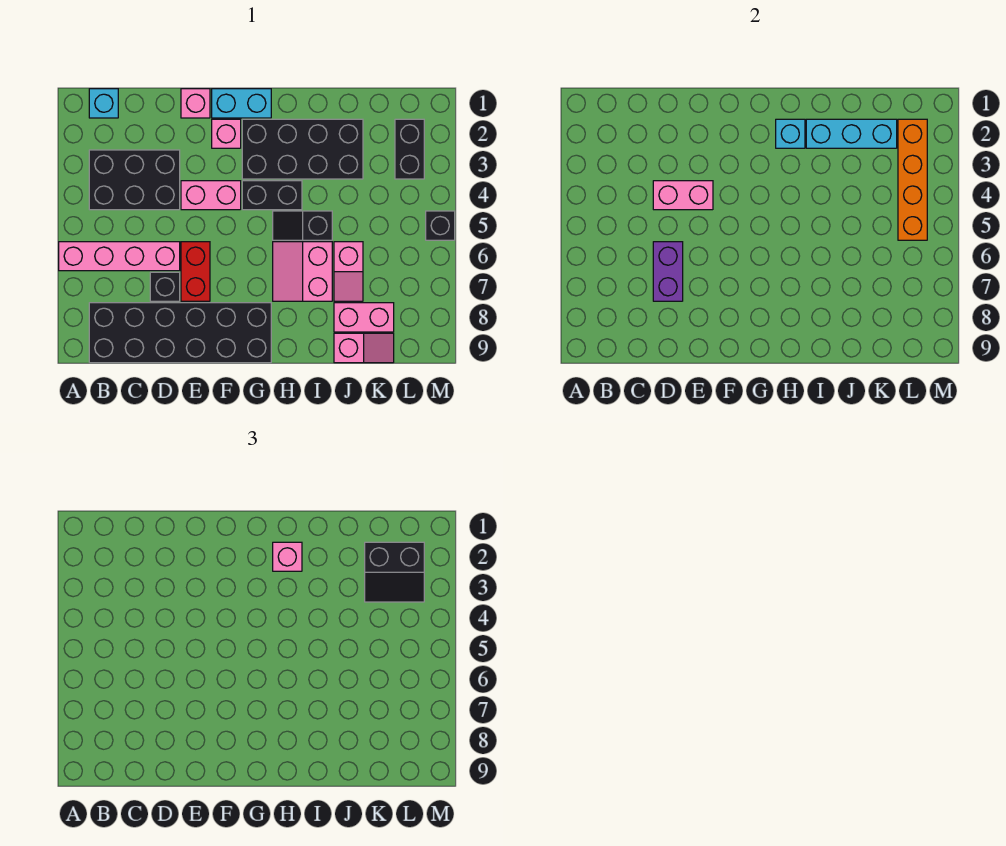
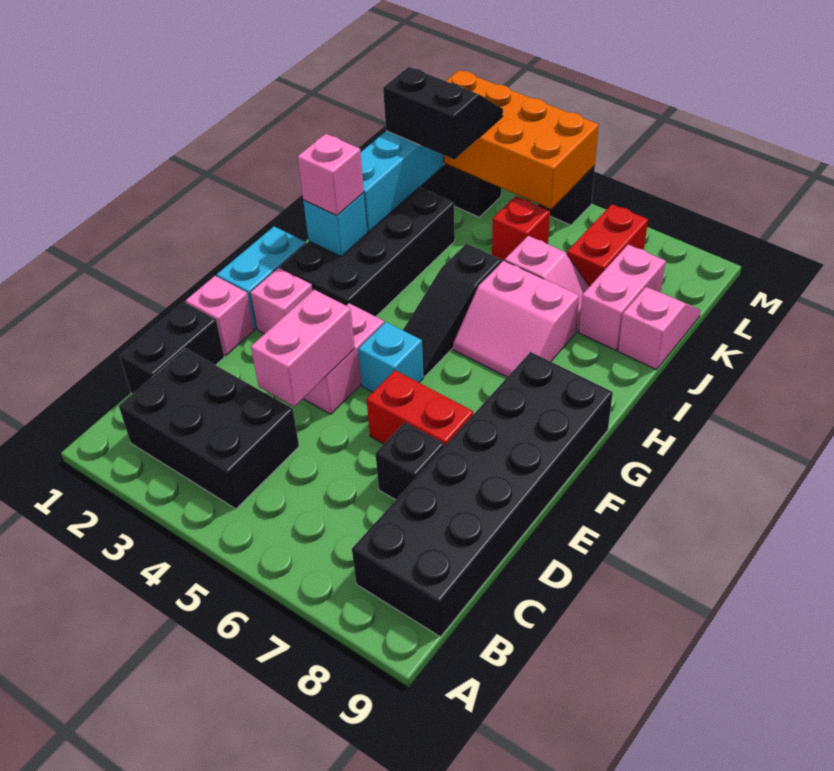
pink 1x4 brick [59,242,180,271] -> none
cyan 1x1 brick [89,89,118,118] -> cyan 1x1 brick moved to [358,322,424,392]
black 2x3 brick [89,150,180,210] -> black 2x3 brick turned to [119,348,299,509]
purple 1x2 brick [653,242,683,301] -> none
black 1x2 brick [242,181,302,210] -> black 1x2 brick moved to [120,302,224,394]
black 1x2 slope [273,211,332,240] -> black 1x3 slope [403,244,502,377]
black 2x2 slope [365,542,424,602] -> black 2x2 slope turned to [383,67,503,160]
none -> red 1x1 brick [492,196,550,261]
none -> red 1x2 brick [567,204,648,286]
orange 1x4 brick [898,119,927,240] -> orange 2x4 brick [444,70,599,209]

